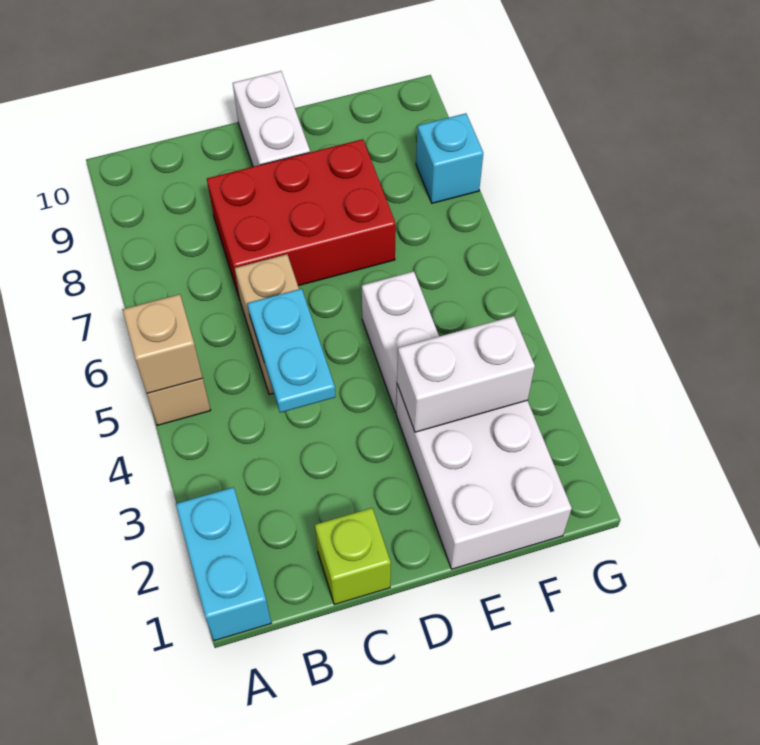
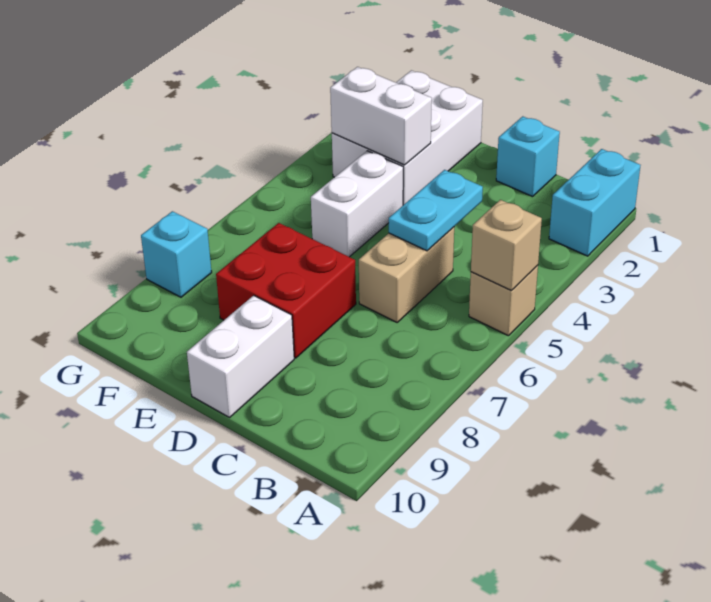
lime 1x1 brick [315,508,391,605] -> cyan 1x1 brick [496,116,560,197]
red 2x3 brick [207,139,396,299] -> red 2x2 brick [216,223,356,358]

